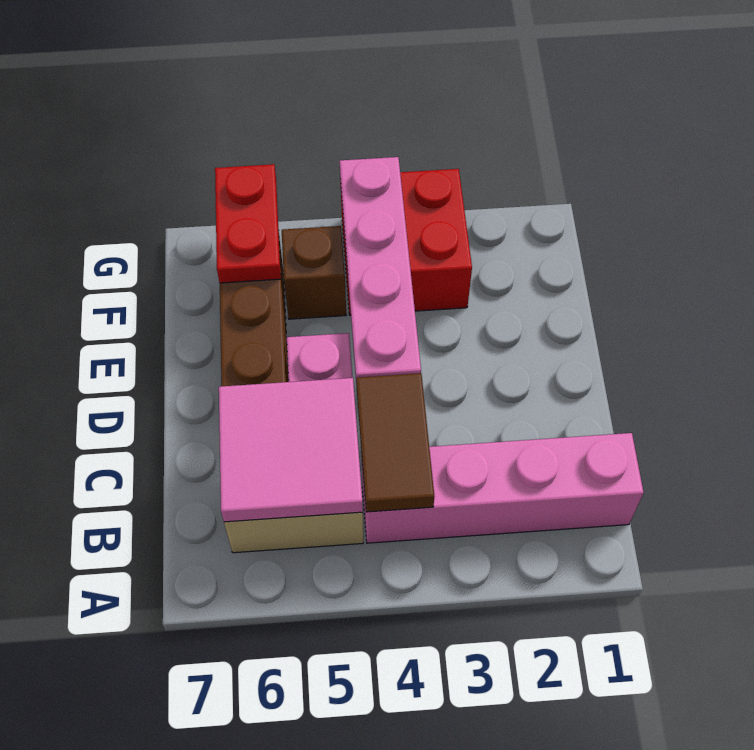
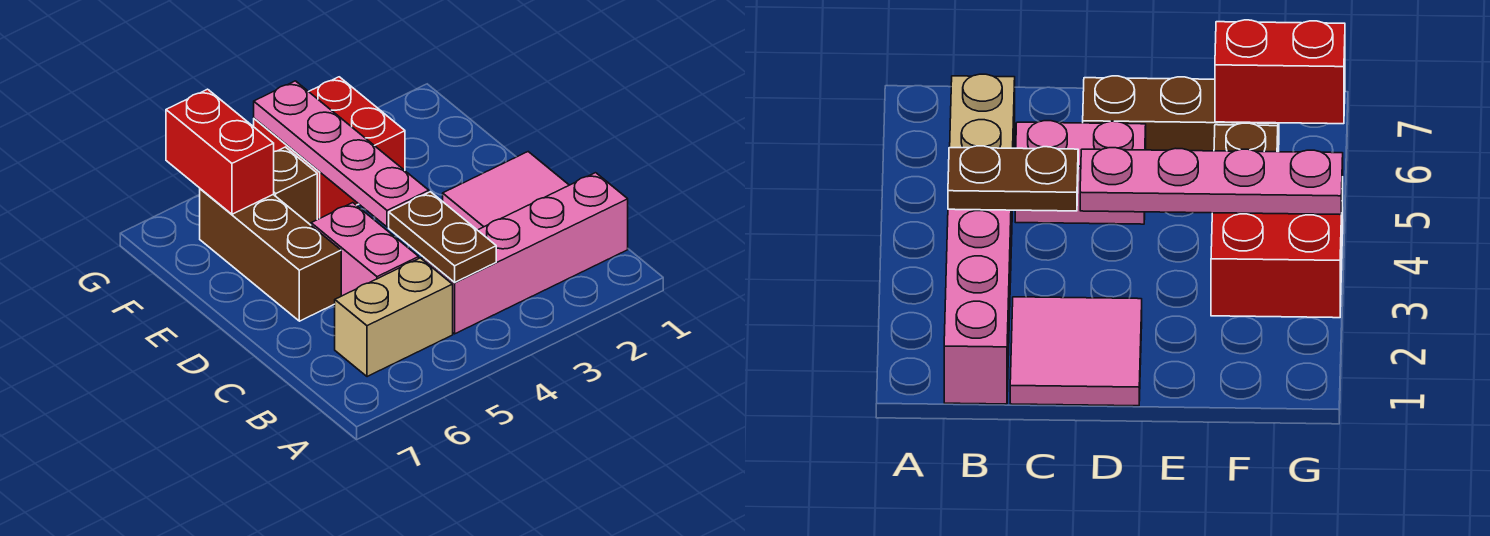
brown 1x2 tile [356,373,434,512] -> brown 1x2 plate [389,192,496,283]
pink 2x2 tile [219,378,363,522] -> pink 2x2 tile moved to [443,152,569,230]
red 1x2 plate [215,164,281,283] -> red 1x2 brick [166,89,274,214]

